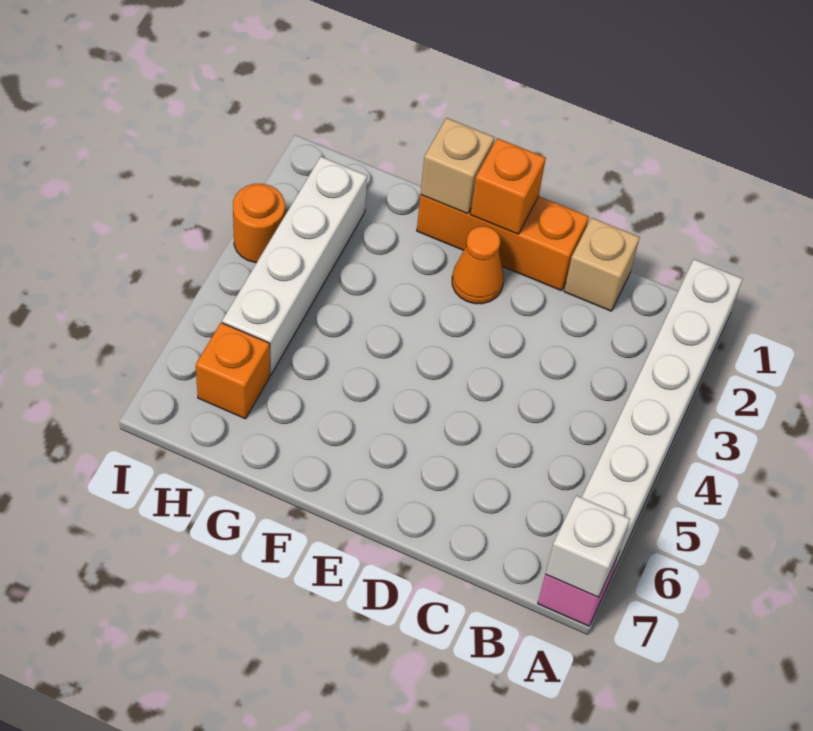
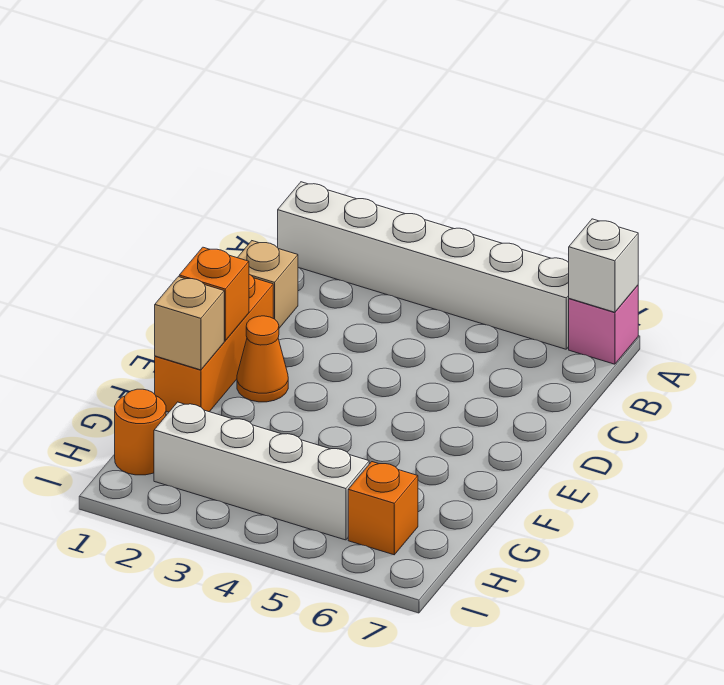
orange 1x1 round brick [233,184,285,263] -> orange 1x1 round brick moved to [115,389,166,475]

